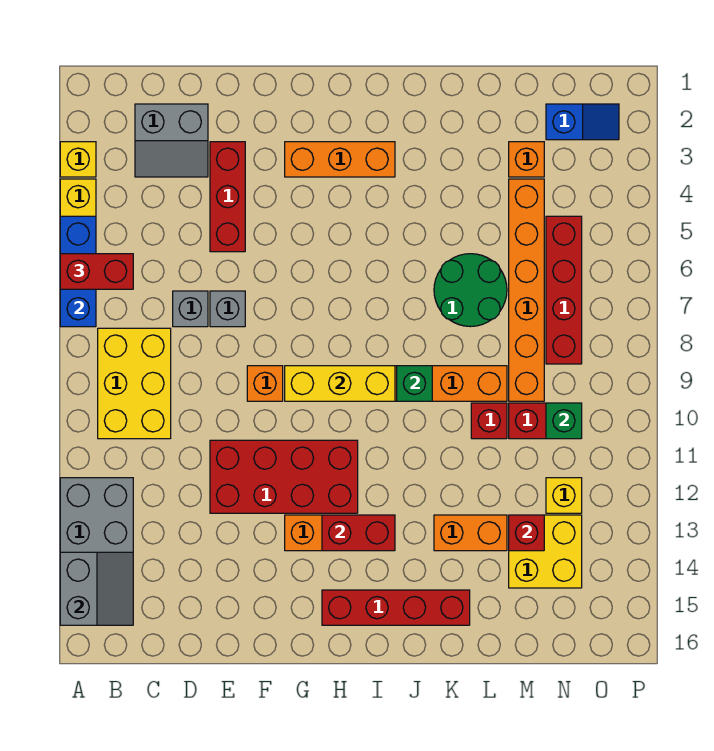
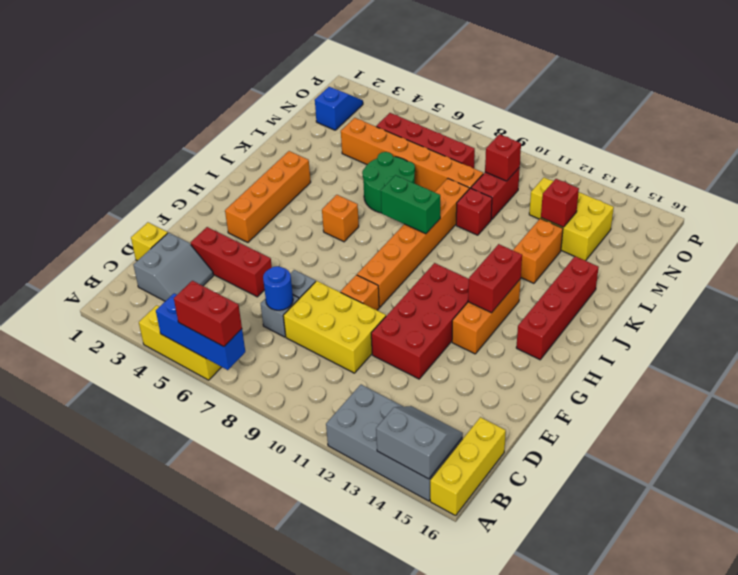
yellow 1x1 brick [60,142,96,177] -> yellow 1x1 brick moved to [131,222,168,261]
red 1x2 brick [60,254,133,289] -> red 1x2 brick turned to [174,281,242,347]
yellow 2x3 brick [98,328,171,439] -> yellow 2x3 brick moved to [283,281,386,373]
none -> blue 1x1 round brick [263,266,293,310]
orange 1x3 brick [285,142,395,177] -> orange 1x4 brick [225,151,311,242]
yellow 1x3 brick [285,366,395,401] -> yellow 1x3 brick moved to [430,417,506,516]
green 1x1 brick [397,366,432,401] -> green 1x2 brick [381,175,440,234]
orange 1x1 brick [509,142,544,177] -> orange 1x1 brick moved to [322,195,359,242]
green 1x1 brick [546,403,582,439] -> red 1x1 brick [485,134,521,181]

